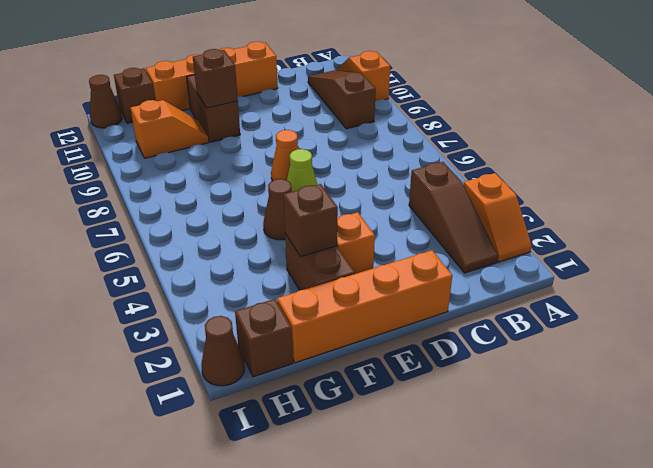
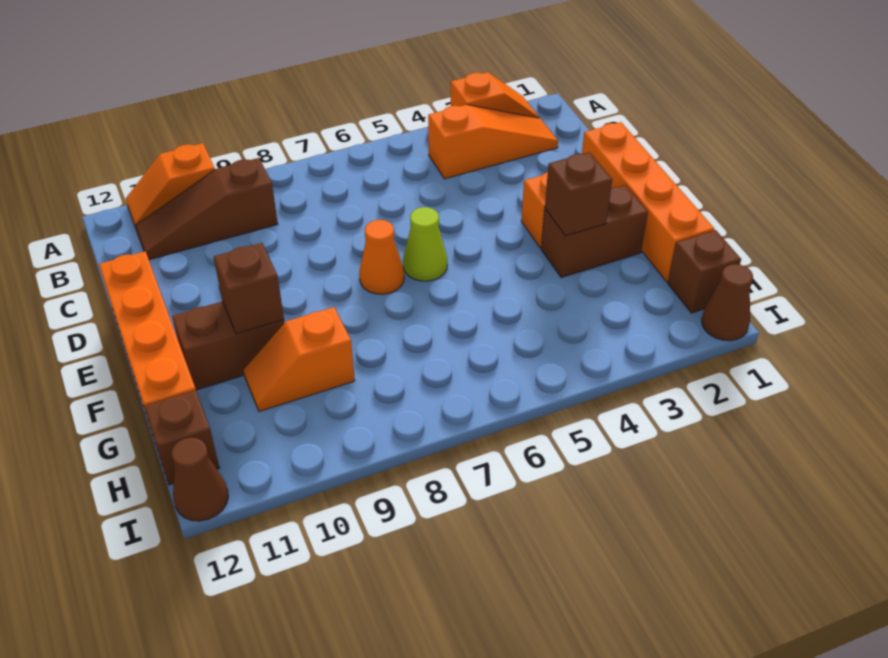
brown 1x3 slope [409,162,498,273] -> orange 1x3 slope [428,105,558,179]
brown 1x1 cone [263,179,292,240] -> none
orange 1x2 slope [131,100,209,158] -> orange 1x2 slope turned to [243,307,355,412]

